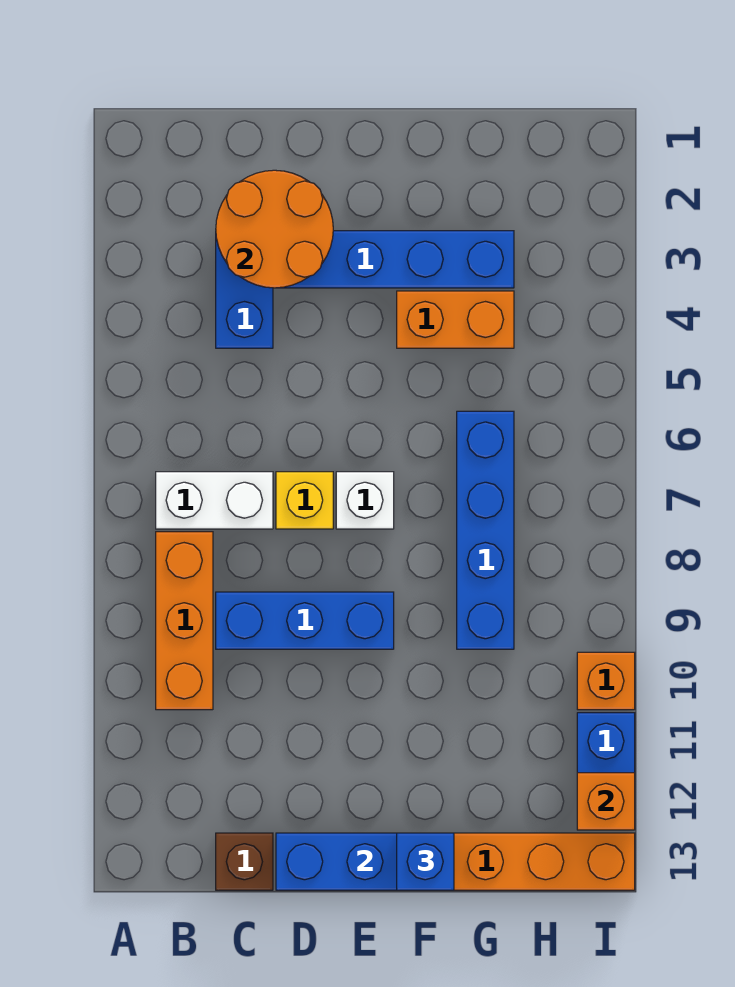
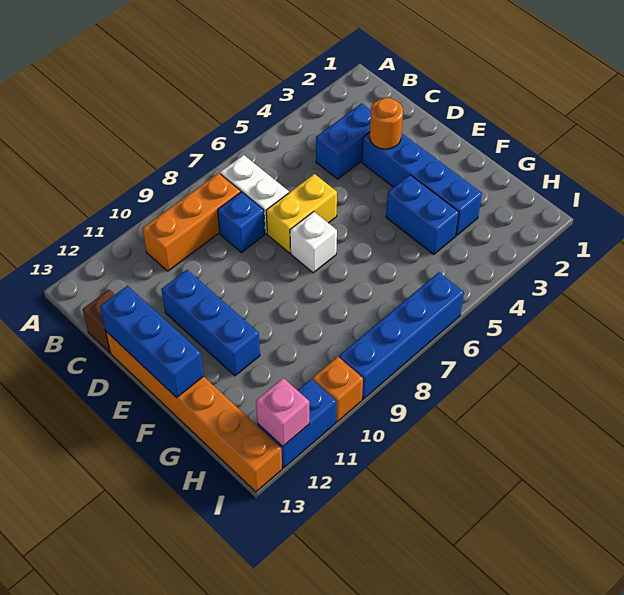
orange 2x2 round brick [216,170,333,288] -> orange 1x1 round brick [370,98,403,149]
blue 1x3 brick [216,592,394,649] -> blue 1x3 brick moved to [161,270,260,376]
yellow 1x1 brick [276,472,333,529] -> yellow 1x2 brick [266,174,337,253]
orange 1x2 brick [397,291,514,348] -> blue 1x2 brick [386,175,459,254]
blue 1x1 brick [397,833,454,890] -> blue 1x1 brick moved to [218,192,265,253]
blue 1x4 brick [457,411,514,649] -> blue 1x4 brick moved to [339,272,464,399]
orange 1x1 brick [577,773,635,830] -> pink 1x1 brick [256,378,309,446]

